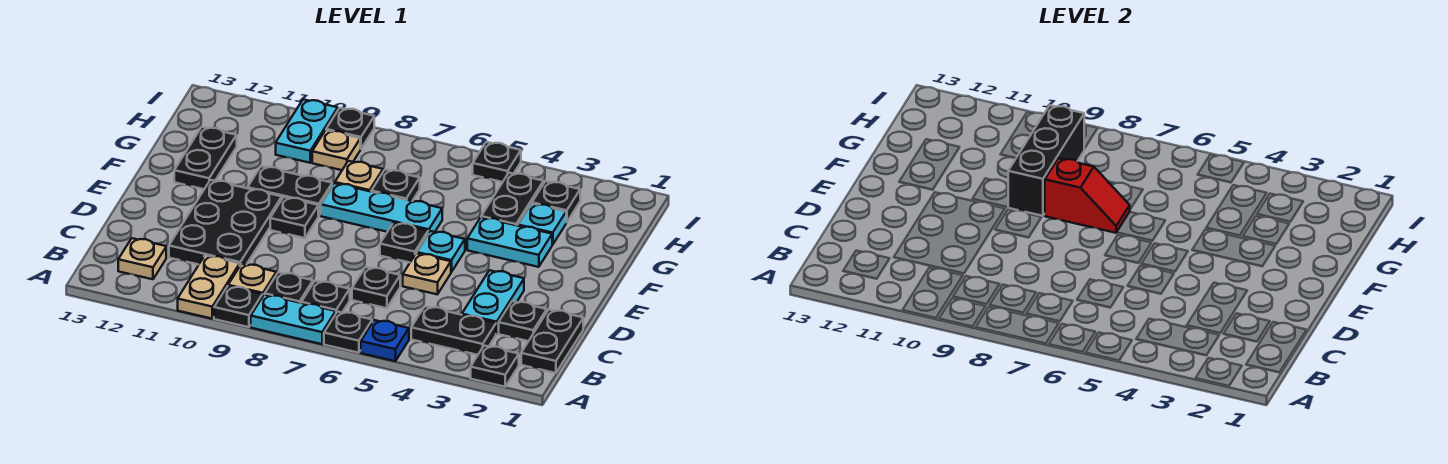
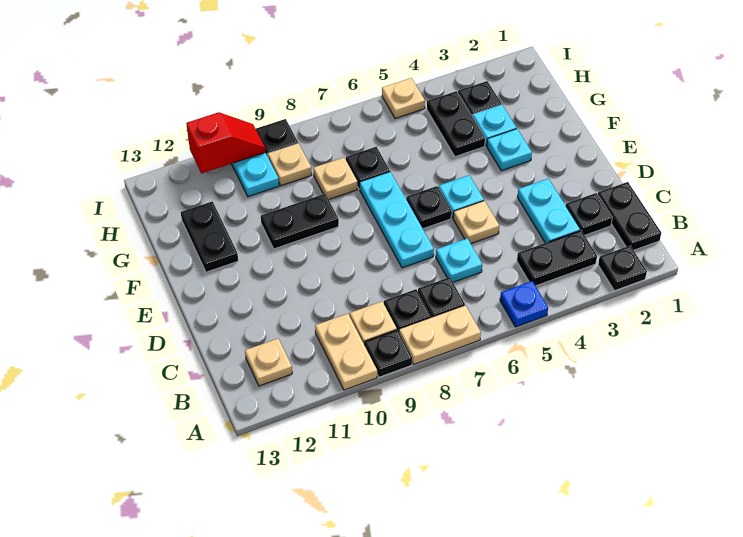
black 1x1 plate [324,312,372,353] -> none
cyan 1x2 plate [251,294,336,344] -> tan 1x2 plate [399,305,481,364]
black 1x1 plate [352,267,400,308] -> cyan 1x1 plate [436,238,482,282]
black 2x3 plate [169,180,282,265] -> none
black 1x1 plate [270,197,318,238] -> none
cyan 1x2 plate [467,217,552,267] -> cyan 1x1 plate [487,129,532,171]
cyan 1x3 plate [321,183,442,233] -> cyan 1x3 plate turned to [360,172,434,268]
red 1x2 slope [1045,158,1130,233] -> red 1x2 slope moved to [186,112,265,173]
black 1x3 brick [1008,105,1085,216] -> none
black 1x1 plate [473,142,521,182] -> tan 1x1 plate [382,78,425,119]

